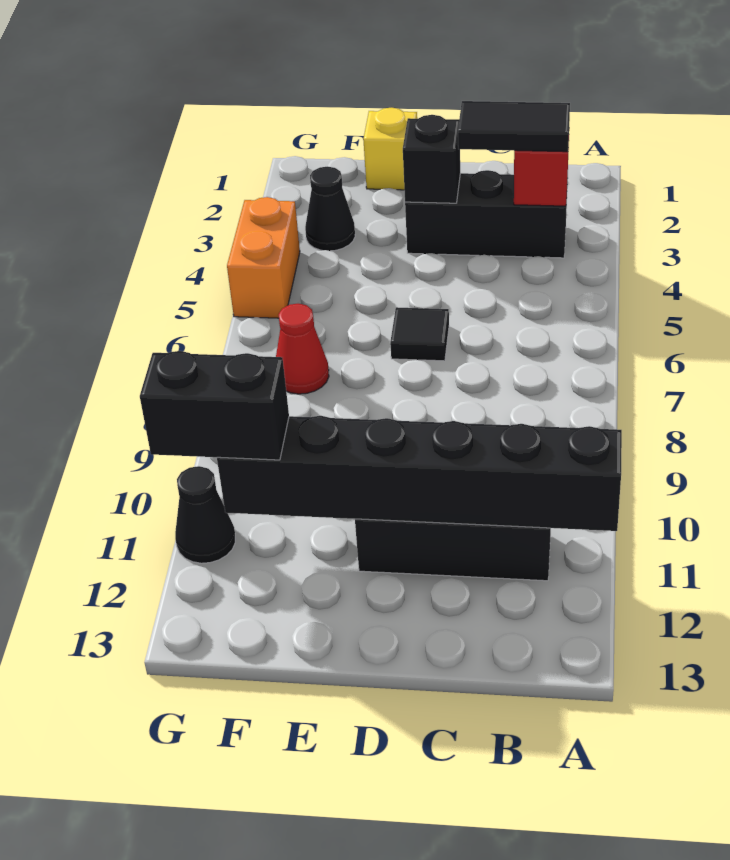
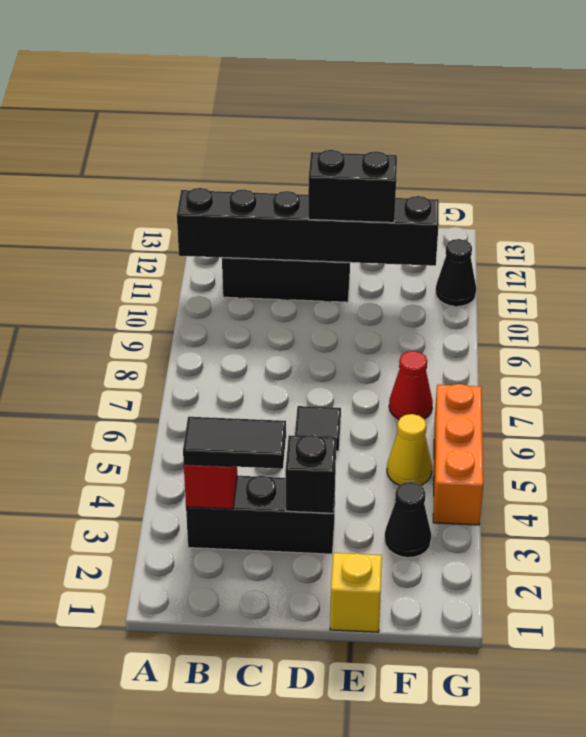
none -> yellow 1x1 cone [387,414,432,485]
black 1x2 brick [140,351,289,460] -> black 1x2 brick moved to [308,150,397,223]
orange 1x2 brick [227,197,300,318] -> orange 1x3 brick [433,384,483,525]

